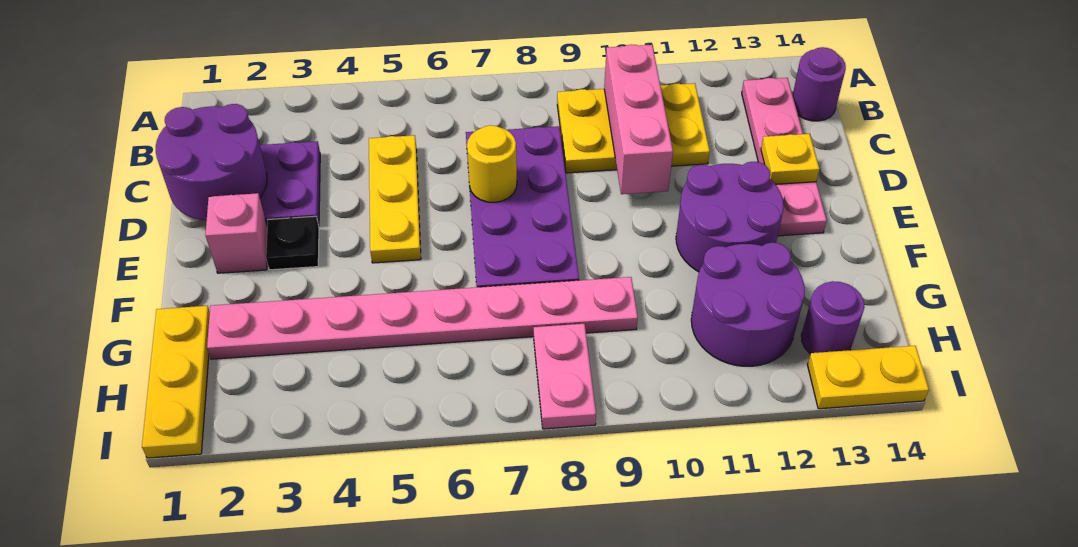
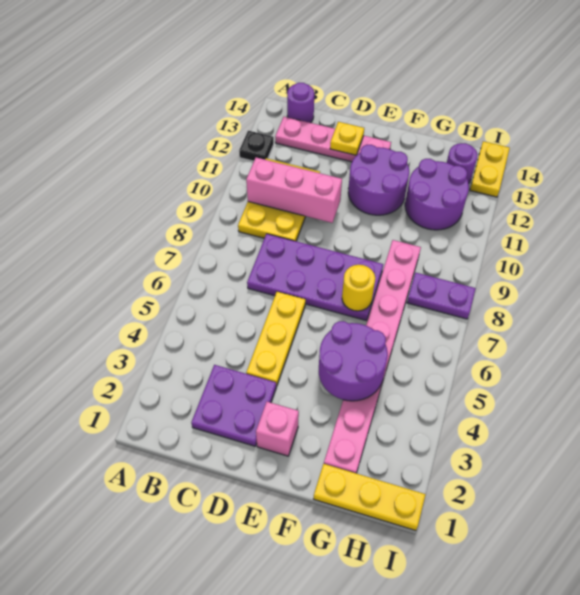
purple 2x2 round brick [156,104,267,221] -> purple 2x2 round brick moved to [319,321,388,401]
yellow 1x3 plate [369,135,421,263] -> yellow 1x3 plate turned to [246,292,306,386]
yellow 1x1 round brick [467,125,517,202] -> yellow 1x1 round brick moved to [342,265,375,311]
black 1x1 plate [266,216,319,270] -> black 1x1 plate moved to [239,131,274,161]
pink 1x2 plate [534,324,596,429] -> purple 1x2 plate [407,273,476,319]

